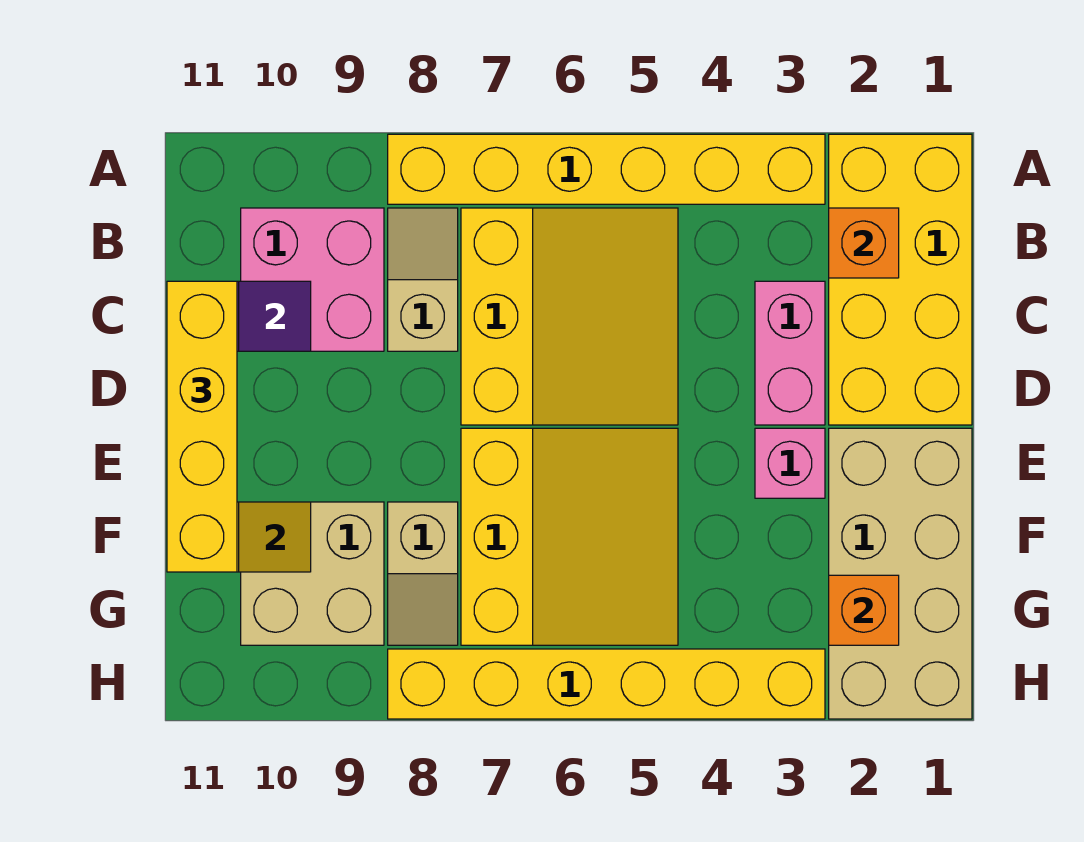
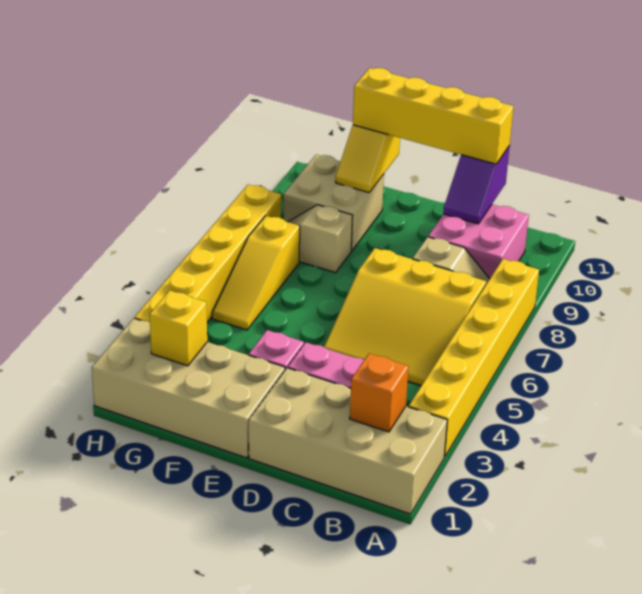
yellow 2x4 brick [829,134,972,425] -> tan 2x4 brick [249,368,447,514]
yellow 3x3 slope [461,428,678,645] -> yellow 1x3 slope [212,216,300,330]
orange 1x1 brick [829,575,899,645] -> yellow 1x1 brick [149,290,207,366]

